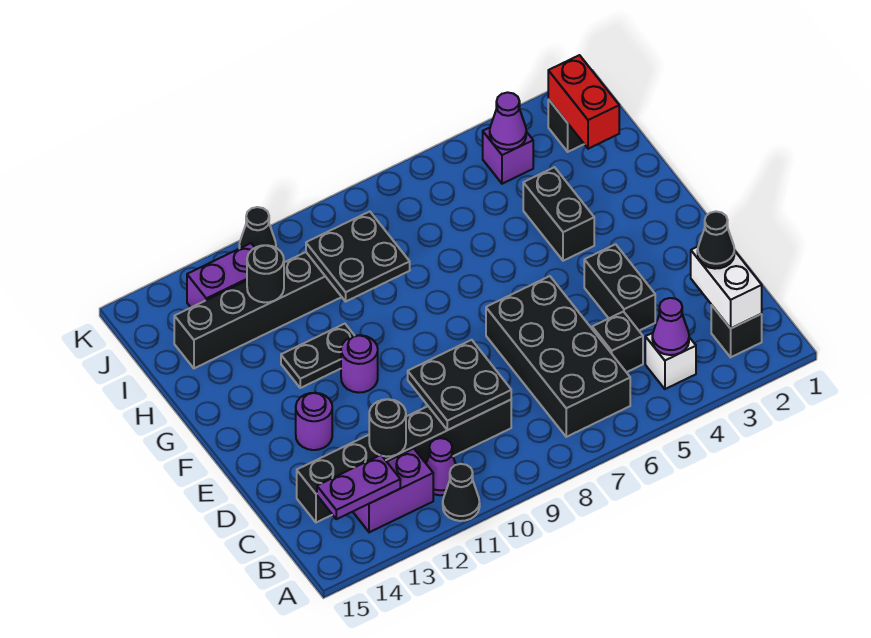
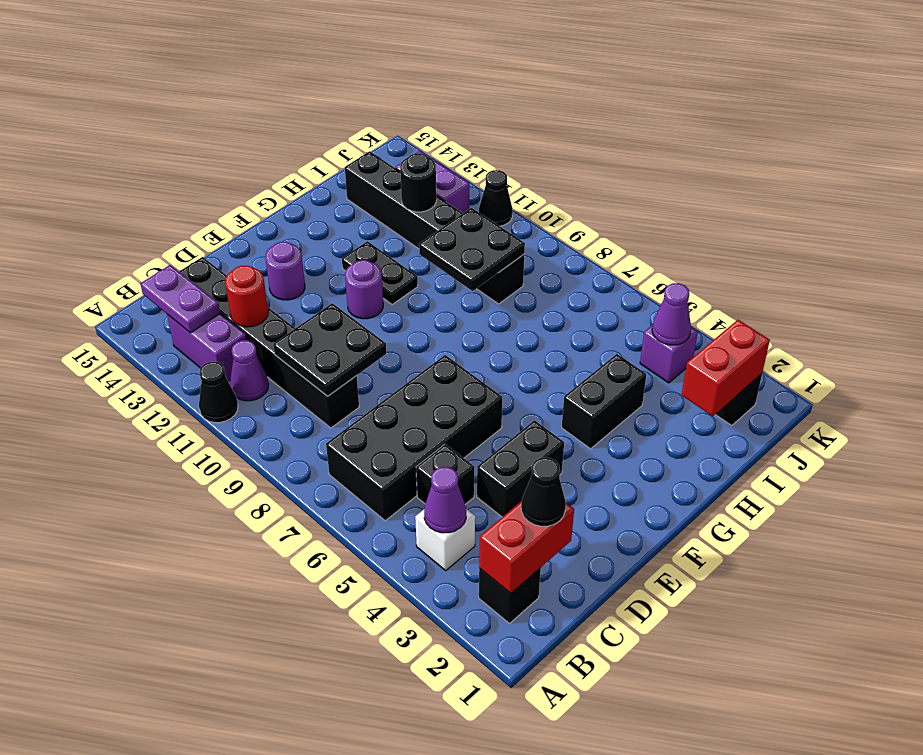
white 1x2 brick [691,247,762,329] -> red 1x2 brick [479,502,574,593]
black 1x1 round brick [369,399,406,457] -> red 1x1 round brick [225,266,268,327]

